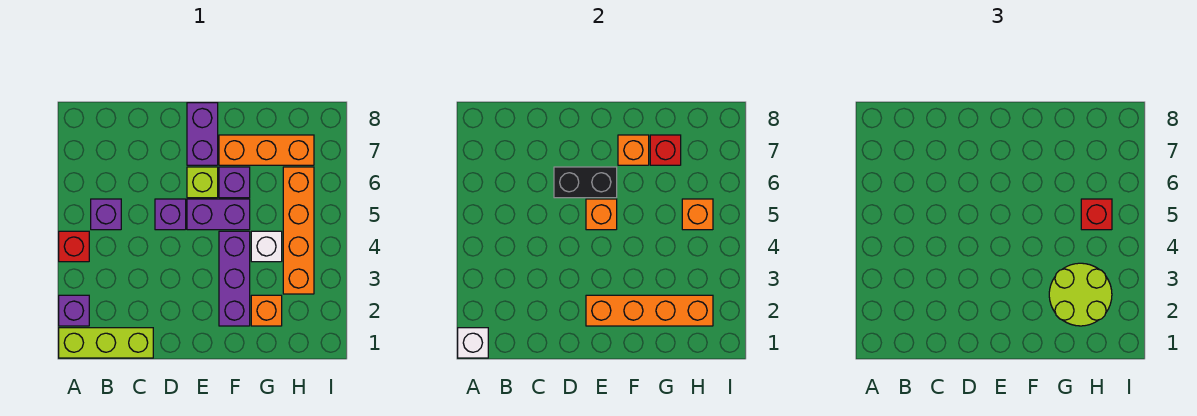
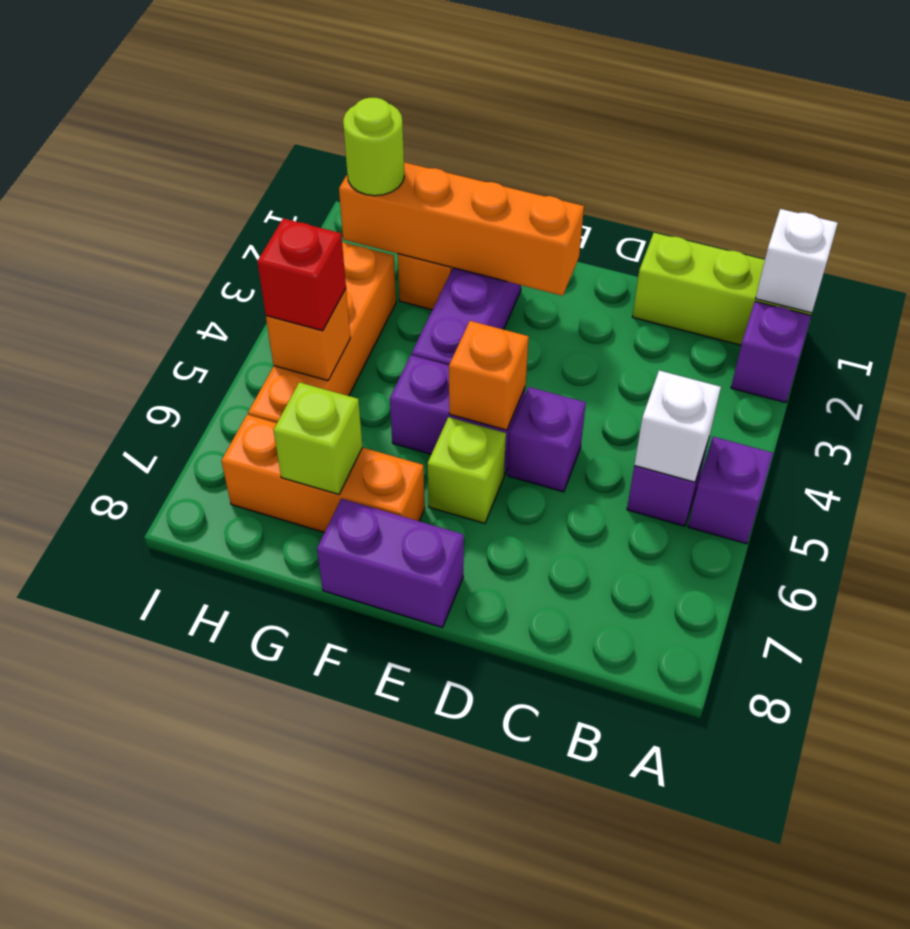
red 1x1 brick [59,231,89,262] -> none
black 1x2 brick [554,167,617,198] -> none
purple 1x2 brick [187,103,218,165] -> purple 1x2 brick turned to [317,499,464,627]
purple 1x1 brick [219,167,250,198] -> purple 1x1 brick moved to [688,437,773,544]
orange 1x1 brick [618,135,649,165] -> none
lime 2x2 round brick [1049,263,1112,326] -> lime 1x1 round brick [343,98,404,196]
white 1x1 brick [251,231,282,262] -> white 1x1 brick moved to [634,371,721,482]
red 1x1 brick [650,135,681,165] -> lime 1x1 brick [273,382,363,494]

